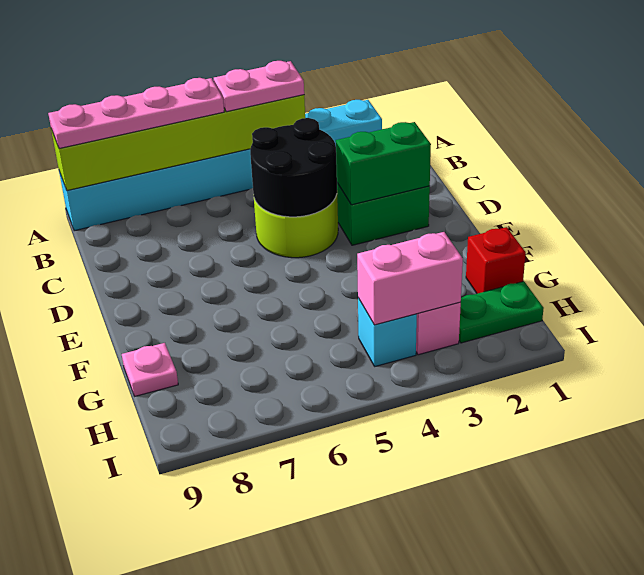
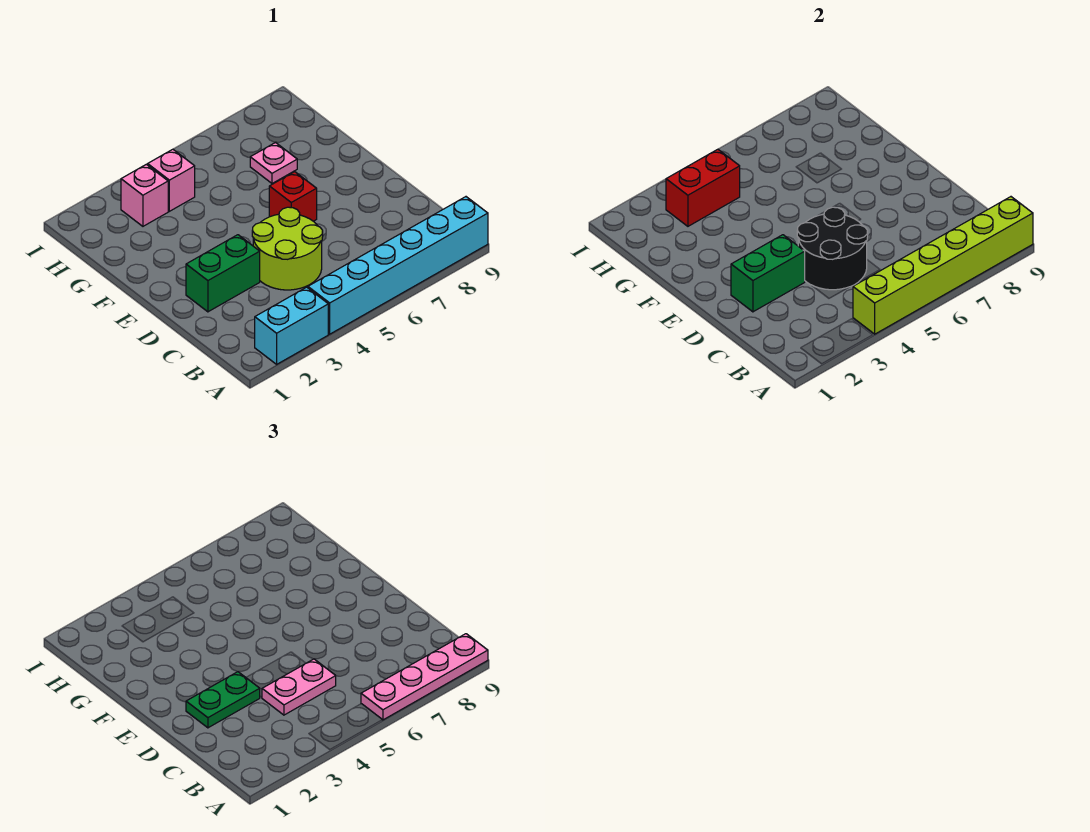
pink 1x2 plate [214,61,304,112] -> pink 1x2 plate moved to [262,659,336,715]
red 1x1 brick [466,227,526,294] -> red 1x1 brick moved to [269,172,317,221]
pink 1x1 plate [122,343,178,396] -> pink 1x1 plate moved to [250,143,297,183]
green 1x2 plate [459,281,544,343] -> green 1x2 plate moved to [186,672,260,728]
pink 1x2 brick [357,232,463,325] -> red 1x2 brick [666,149,740,226]
cyan 1x1 brick [358,298,417,366] -> pink 1x1 brick [148,149,195,211]

